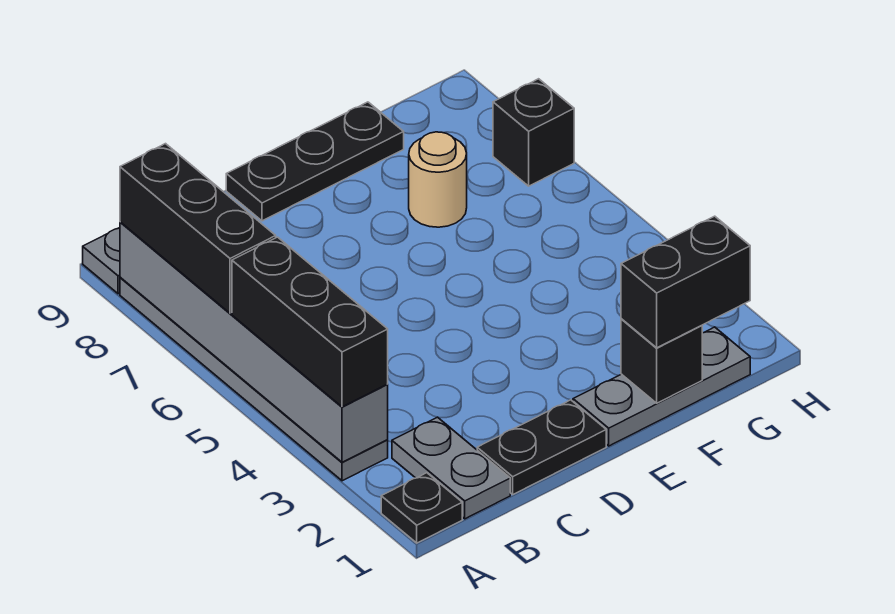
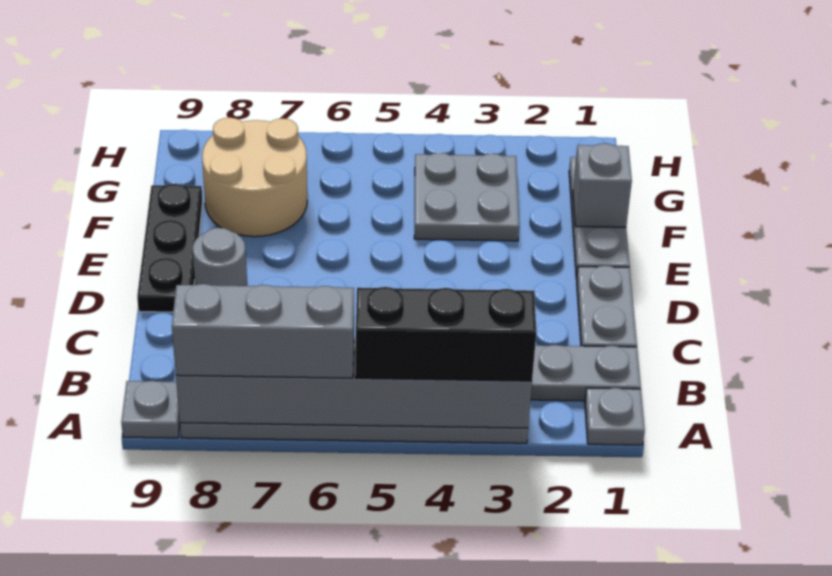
black 1x1 plate [381,473,462,543] -> grey 1x1 plate [585,388,645,445]
black 1x3 brick [120,144,276,313] -> grey 1x3 brick [172,284,354,378]
black 1x2 plate [477,400,606,494] -> grey 1x2 plate [577,266,637,347]
none -> grey 1x1 round brick [192,228,247,286]
black 1x1 brick [621,319,702,403] -> grey 1x1 brick [573,143,632,227]
black 1x2 brick [621,216,750,348] -> none
none -> grey 2x2 plate [414,153,519,241]
tan 1x1 round brick [409,132,467,227] -> tan 2x2 round brick [202,118,307,237]
black 1x1 brick [493,79,574,186] -> none

